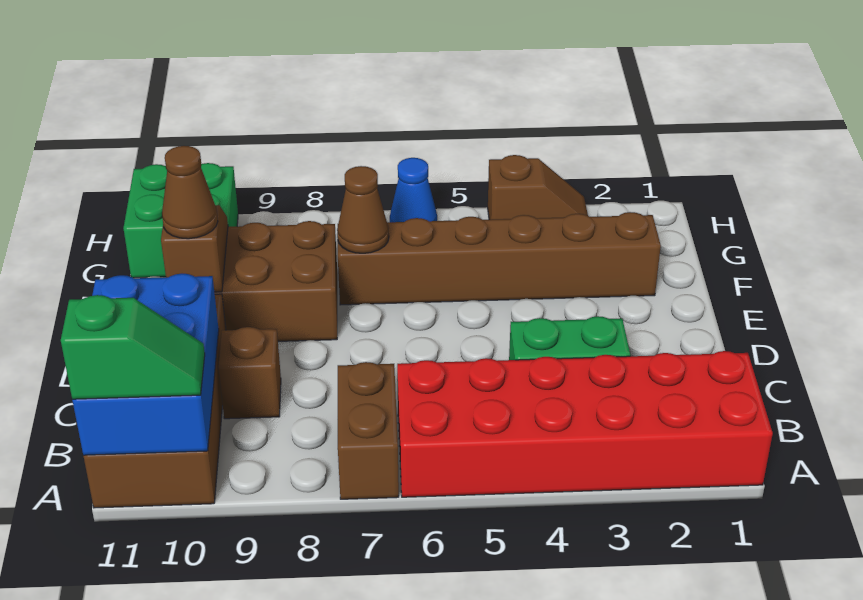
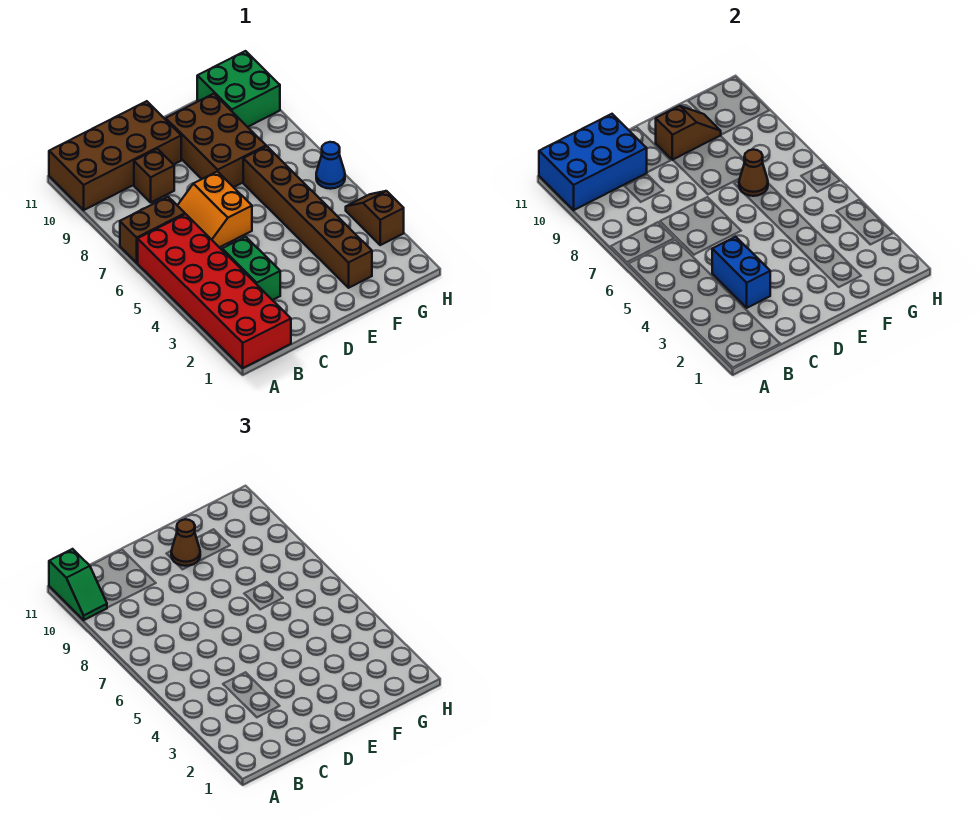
none -> blue 1x2 brick [712,237,770,308]
none -> orange 2x2 slope [177,171,252,247]
brown 1x2 slope [488,155,588,220] -> brown 1x2 slope turned to [346,191,404,245]

